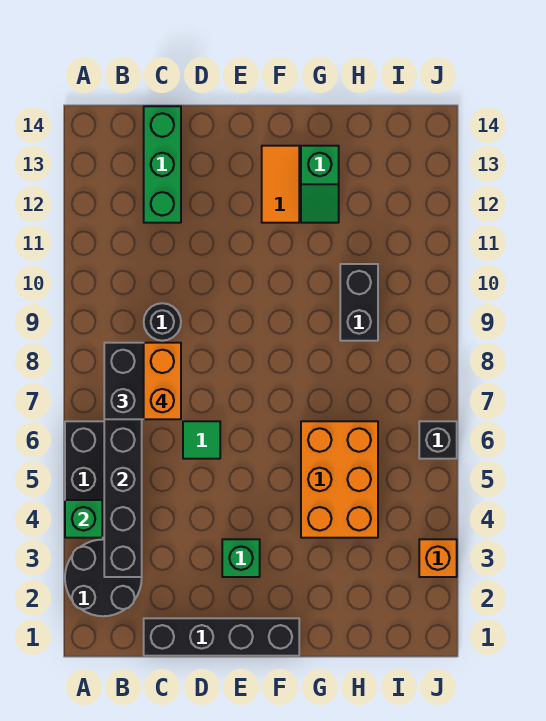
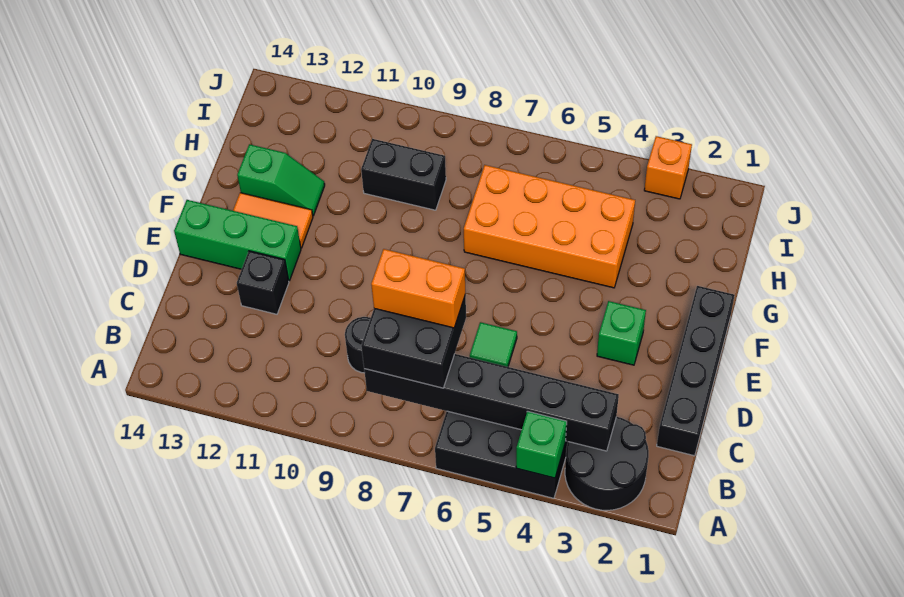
green 1x3 brick [144,106,181,223] -> green 1x3 brick moved to [174,200,301,281]
orange 2x3 brick [301,421,378,538] -> orange 2x4 brick [464,165,635,288]
black 1x1 brick [419,421,457,459] -> black 1x1 brick moved to [237,251,289,314]

